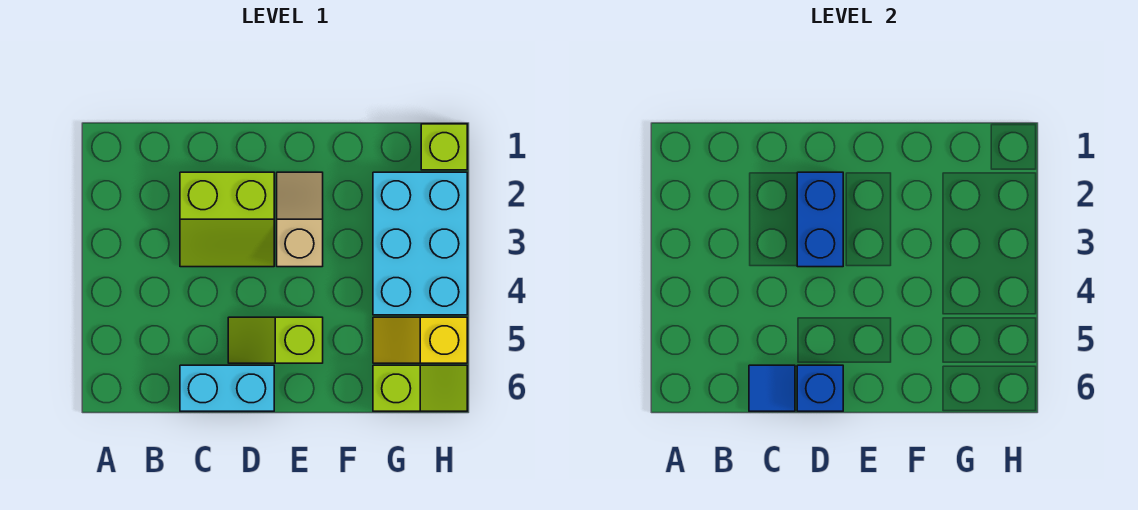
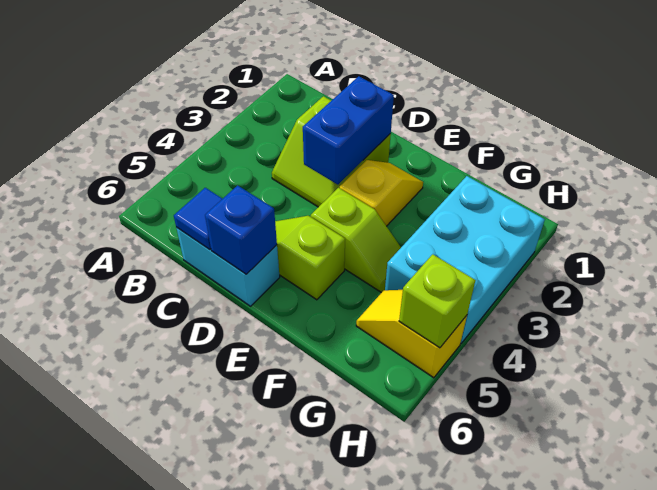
tan 1x2 slope [277,172,323,267] -> yellow 1x2 slope [340,160,423,226]
lime 1x2 slope [373,365,467,411] -> lime 1x2 slope moved to [311,188,401,293]
lime 1x1 brick [421,124,467,170] -> lime 1x1 brick moved to [399,254,475,348]

